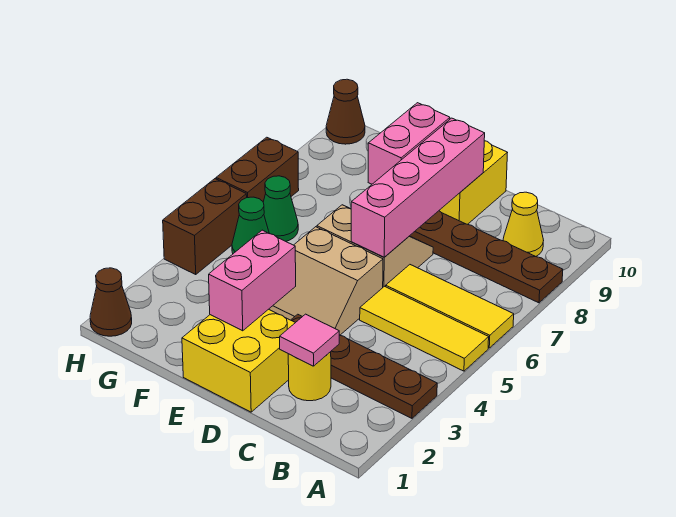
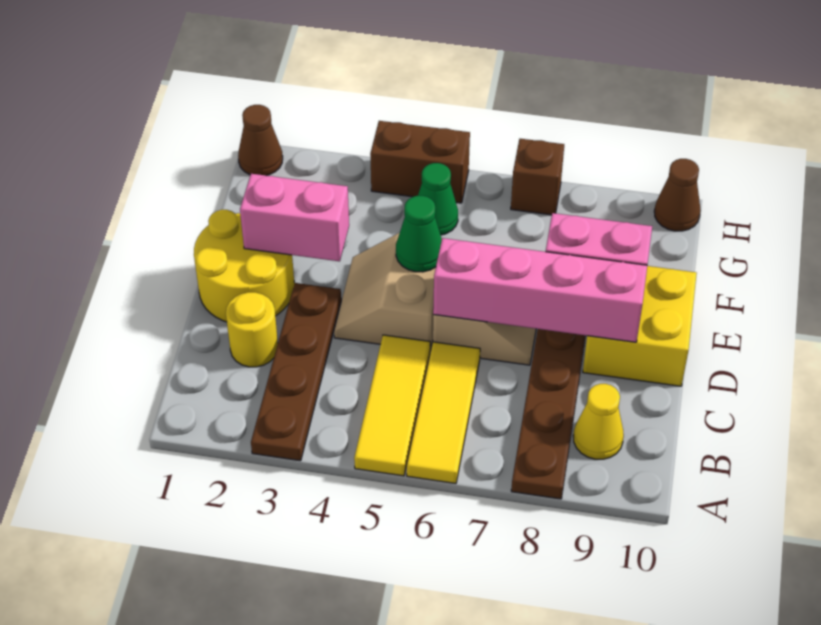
pink 1x1 tile [280,314,339,366] -> none
yellow 2x2 brick [182,309,295,412] -> yellow 2x2 round brick [194,210,294,322]
green 1x1 cone [263,176,298,241] -> green 1x1 cone moved to [396,196,442,272]
brown 1x2 brick [216,137,299,202] -> brown 1x1 brick [511,139,564,215]

